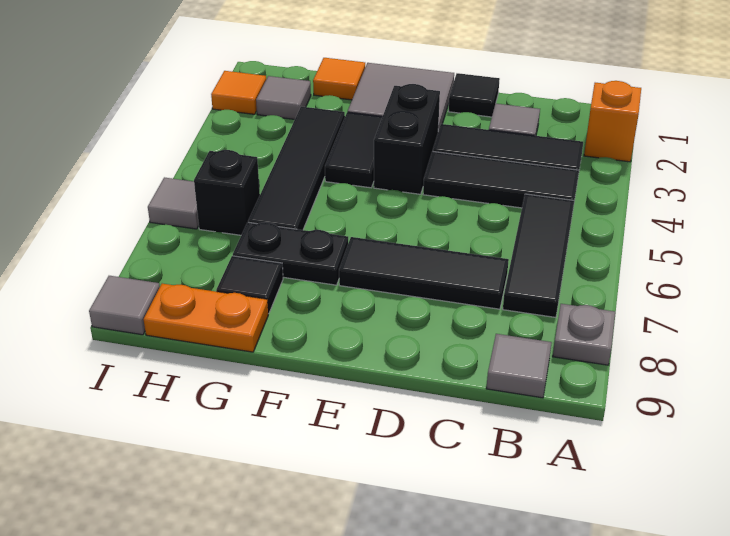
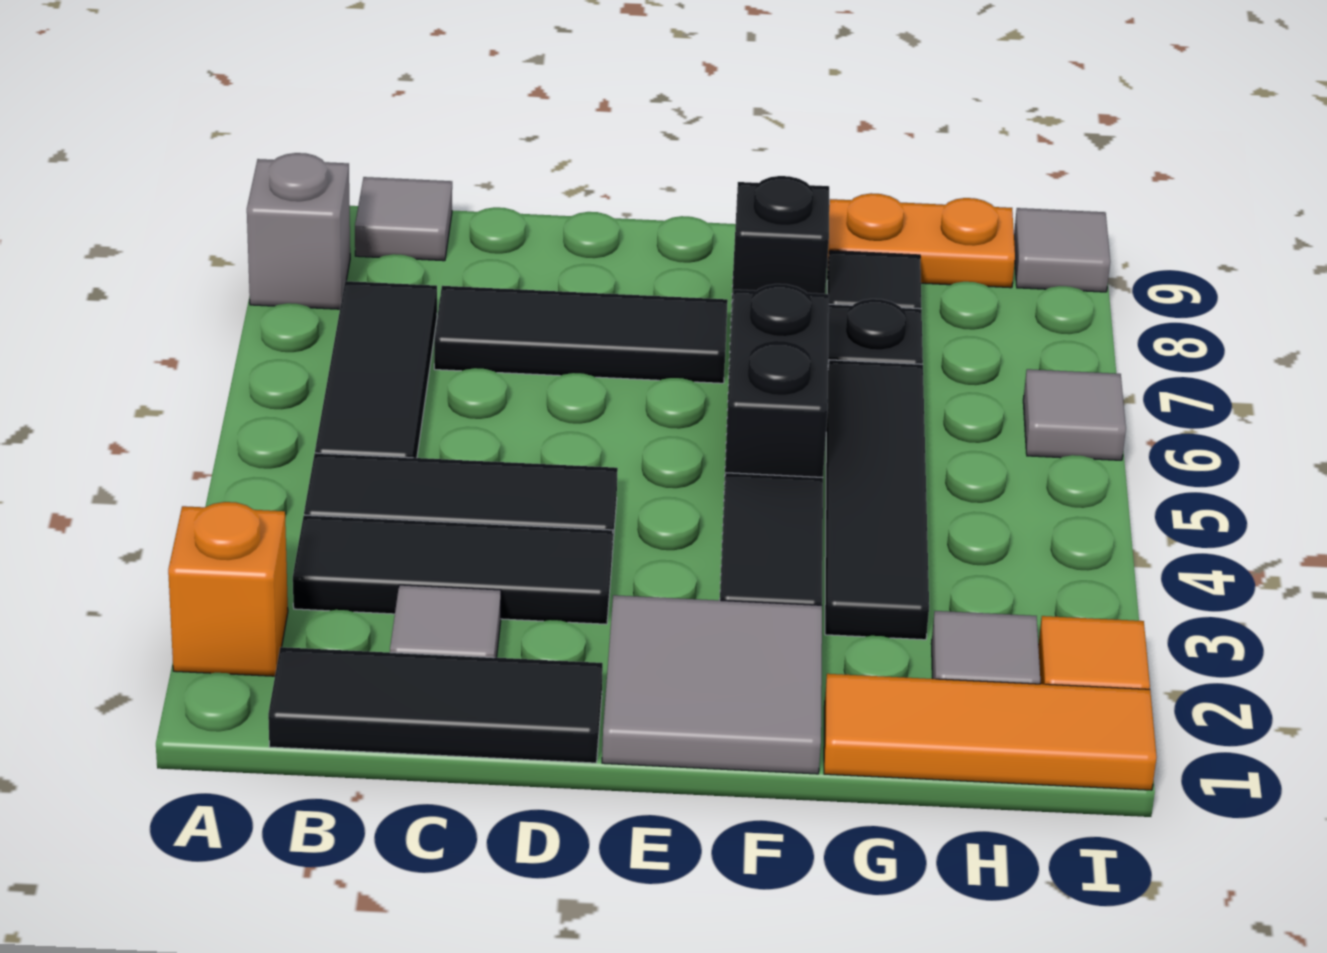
grey 1x1 plate [553,304,615,365] -> grey 1x1 brick [247,153,350,309]
black 1x1 tile [449,73,500,117] -> black 1x3 tile [268,647,603,763]
black 1x2 brick [374,84,440,194] -> black 1x2 brick moved to [724,284,829,487]
orange 1x1 tile [313,58,365,100] -> orange 1x3 tile [824,674,1157,790]
black 1x1 brick [194,150,260,235] -> black 1x1 brick moved to [731,176,829,314]

